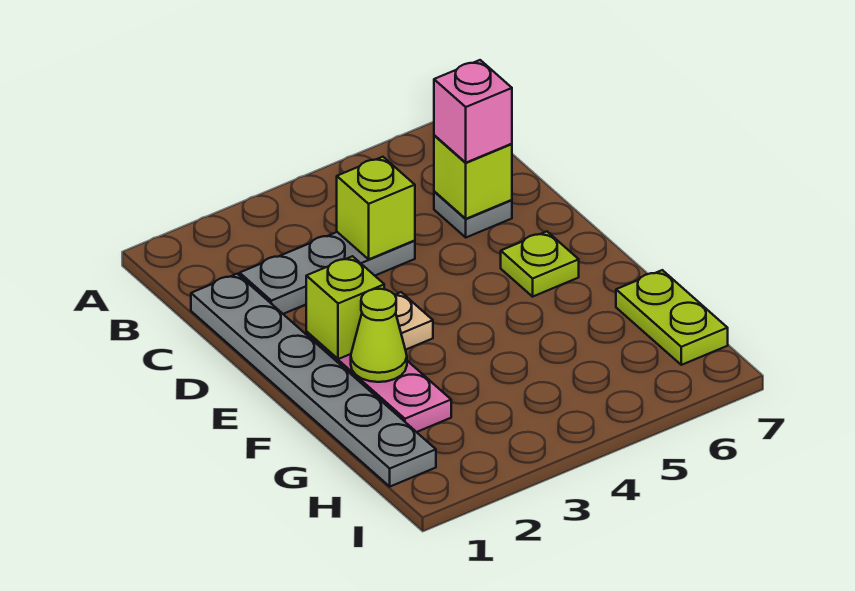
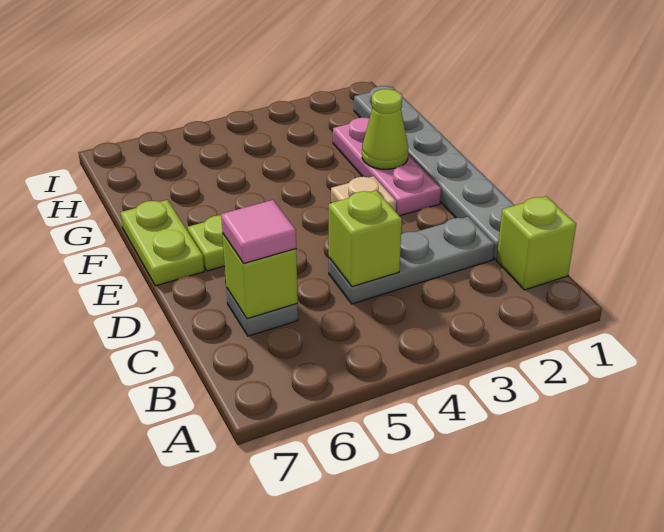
pink 1x1 brick [434,60,512,163] -> pink 1x1 tile [221,200,296,264]
lime 1x1 brick [306,256,384,359] -> lime 1x1 brick moved to [497,196,576,290]
lime 1x2 plate [616,270,728,365] -> lime 1x2 plate moved to [121,200,204,286]

